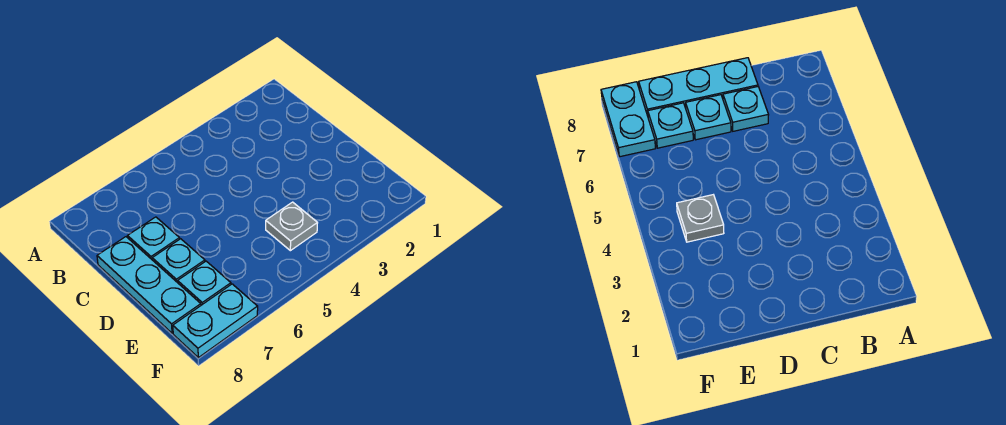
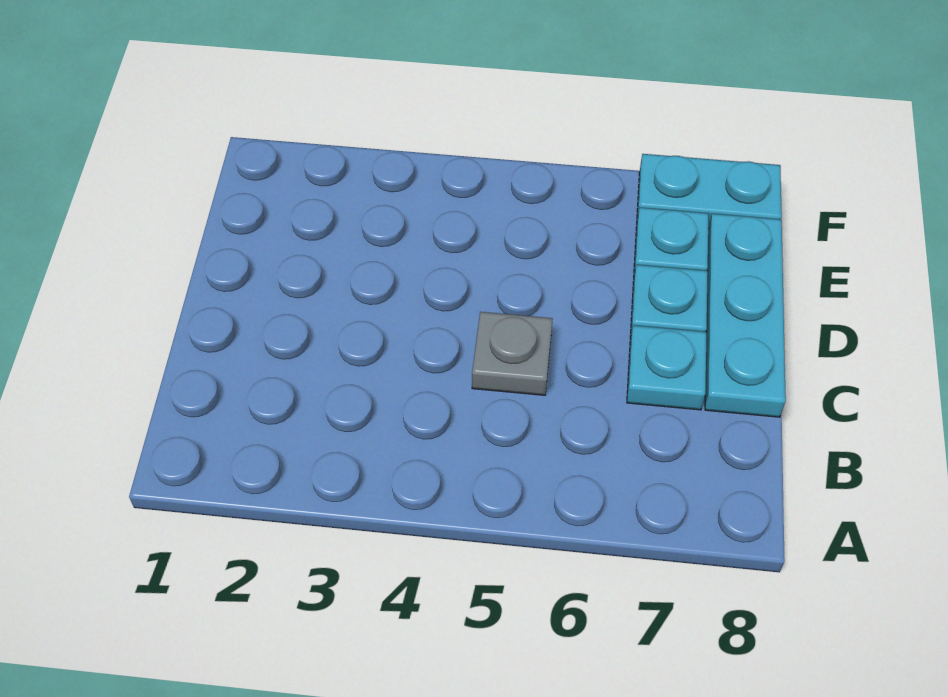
grey 1x1 plate [266,202,317,251] -> grey 1x1 plate moved to [472,312,553,395]

